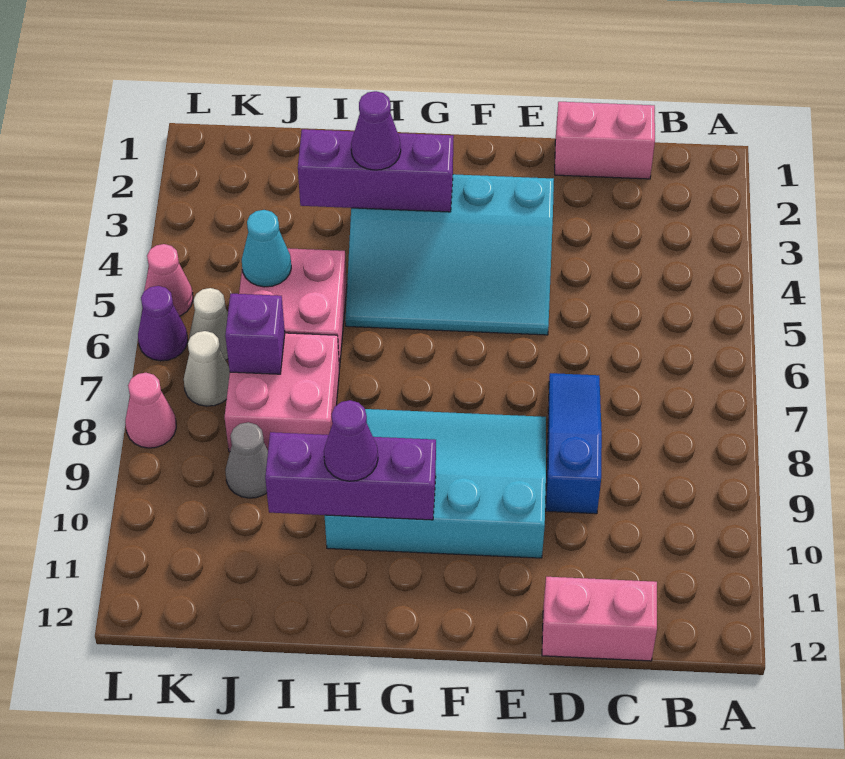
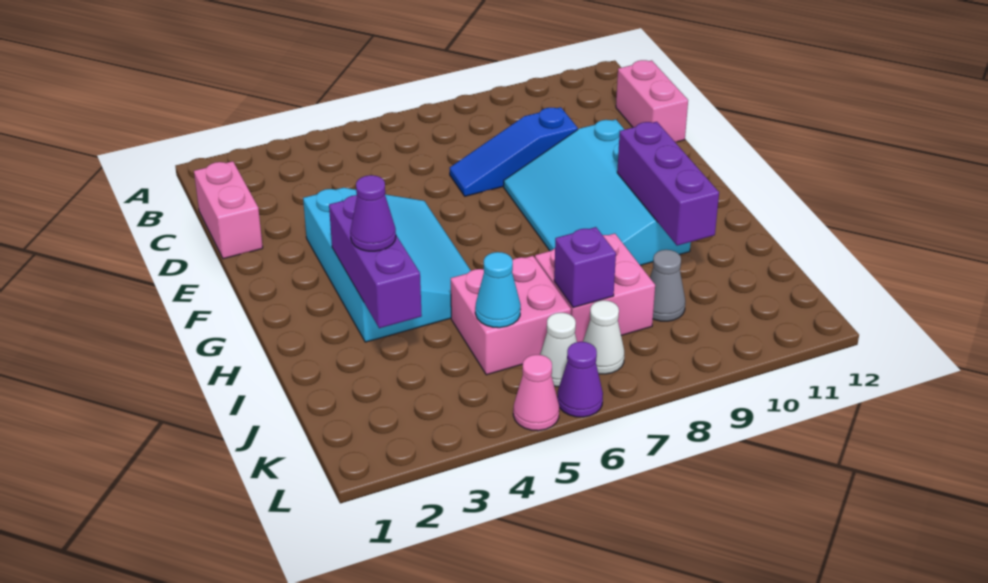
purple 1x1 cone [324,400,378,481] -> none
pink 1x1 cone [125,373,176,448] -> none

